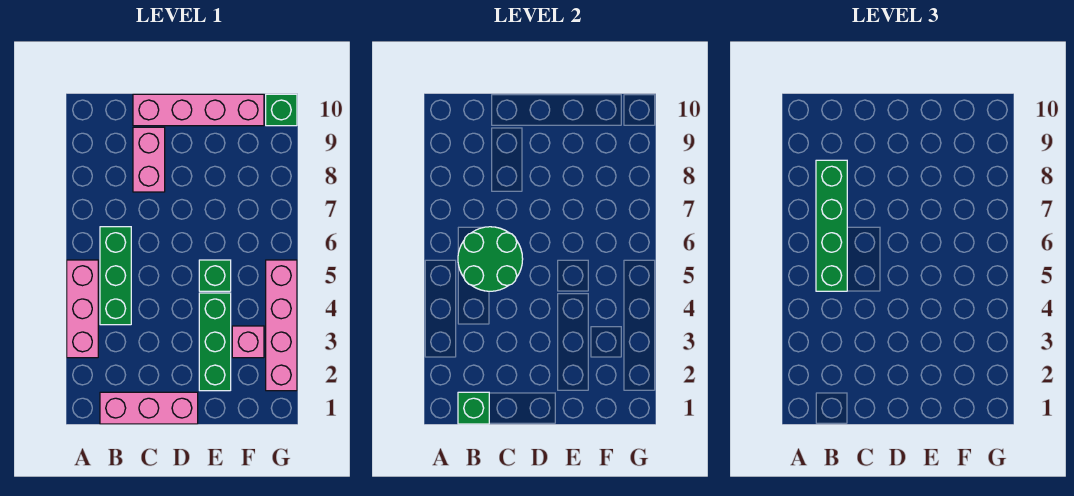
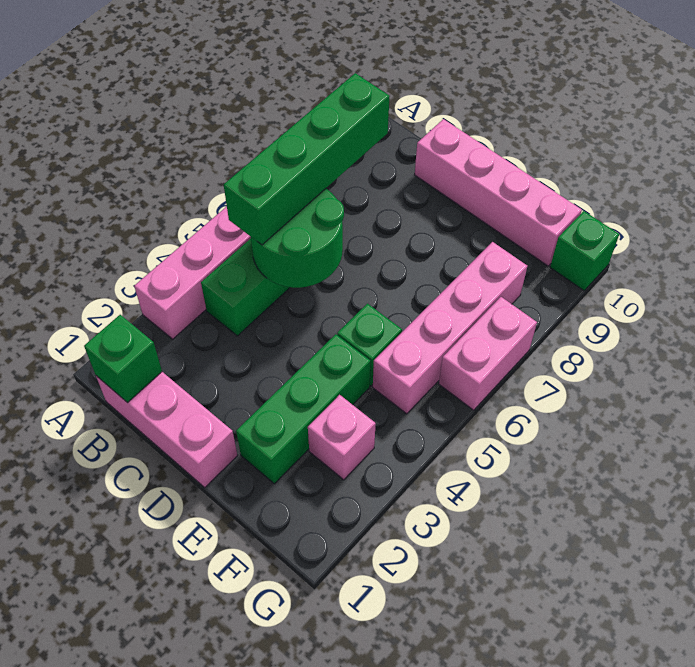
pink 1x2 brick [133,127,165,192] -> pink 1x2 brick moved to [439,297,537,410]
pink 1x4 brick [266,260,297,391] -> pink 1x4 brick moved to [373,242,527,414]

